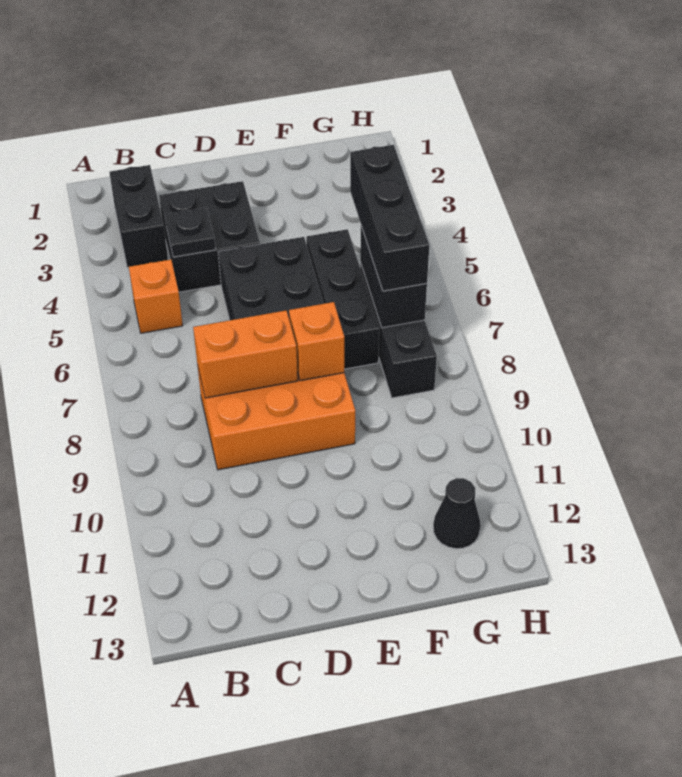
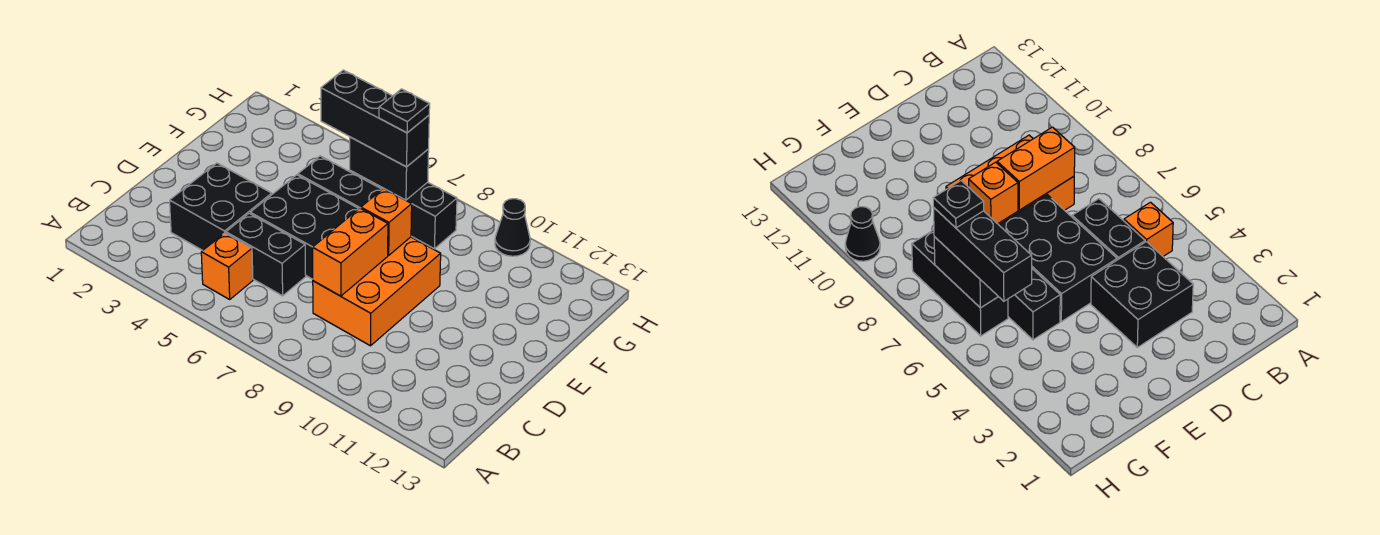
black 1x2 brick [109,165,168,268] -> black 1x2 brick moved to [226,213,306,296]
black 1x1 plate [165,207,216,257] -> black 1x1 plate moved to [379,89,430,133]
black 1x1 cone [433,478,481,549] -> black 1x1 cone moved to [495,199,530,256]

